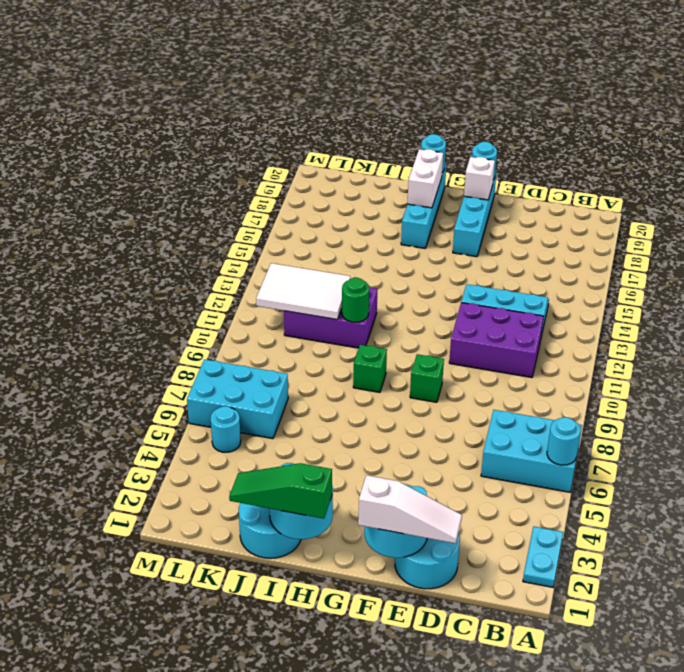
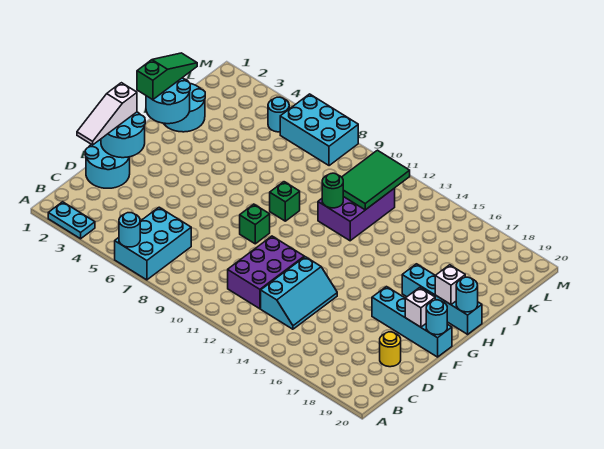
none -> yellow 1x1 round brick [380,332,401,367]
white 1x2 brick [408,149,443,208] -> white 1x1 brick [435,265,465,304]
white 2x3 tile [256,263,350,320] -> green 2x3 tile [342,150,410,210]
cyan 2x3 brick [187,359,288,439] -> cyan 2x3 brick turned to [280,94,358,166]

